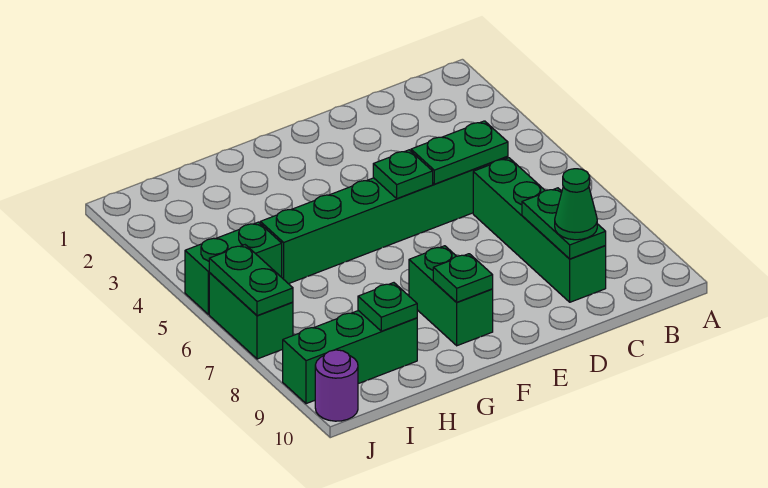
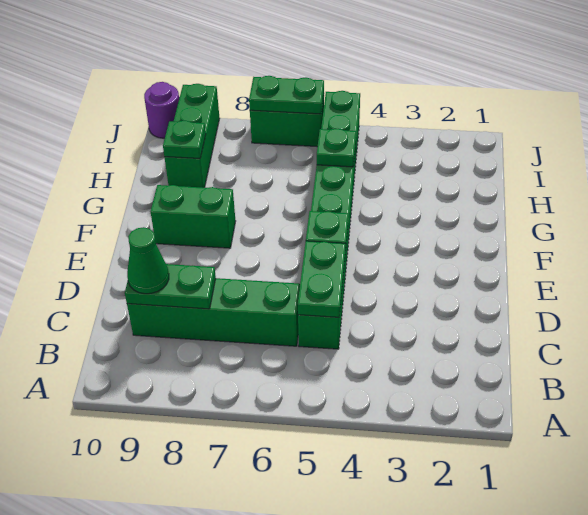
green 1x1 plate [433,254,493,302] -> green 1x1 plate moved to [317,128,356,167]

